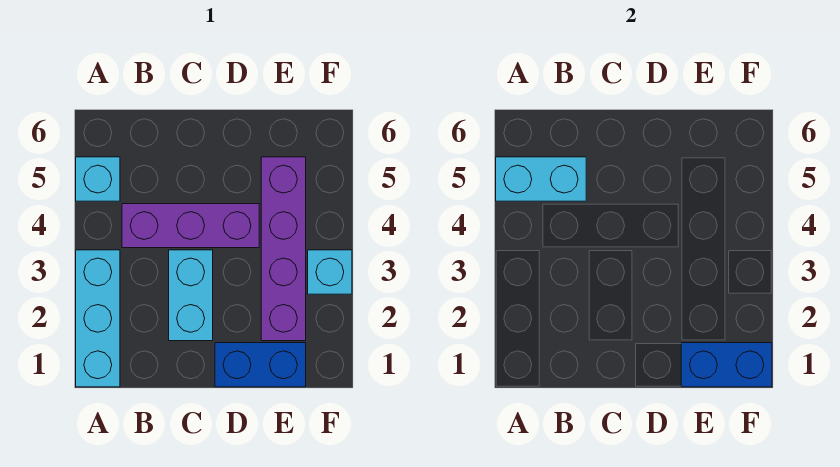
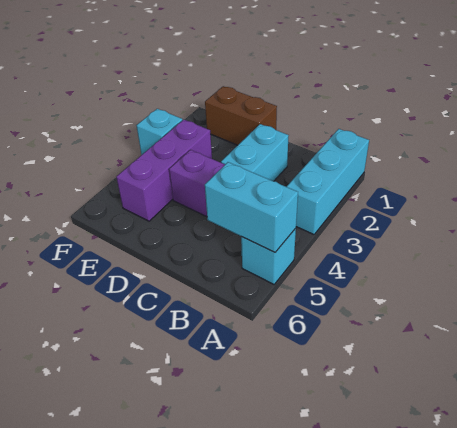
blue 1x2 brick [215,343,306,387] -> brown 1x2 brick [205,86,277,145]
blue 1x2 brick [681,343,772,387] -> none
purple 1x4 brick [261,157,306,341] -> purple 1x3 brick [116,120,212,221]

